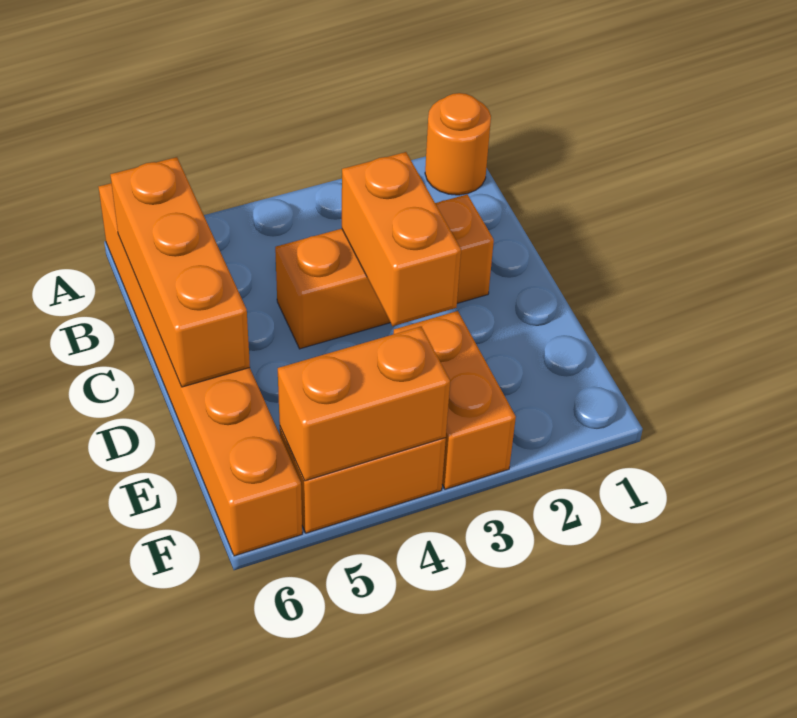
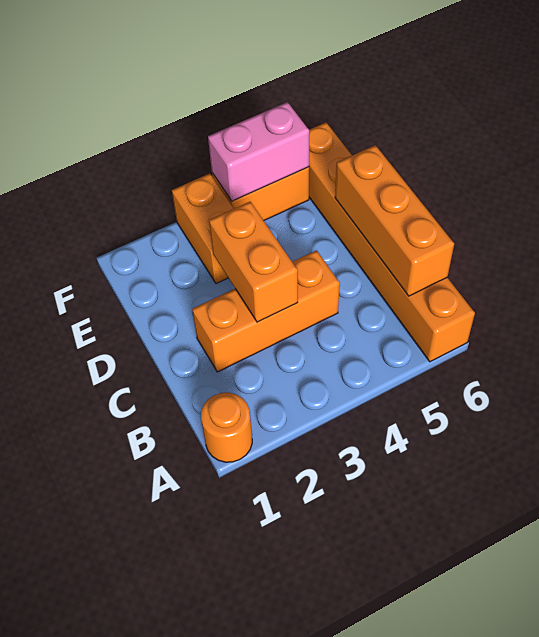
orange 1x2 brick [278,327,450,481] -> pink 1x2 brick [208,102,309,201]

